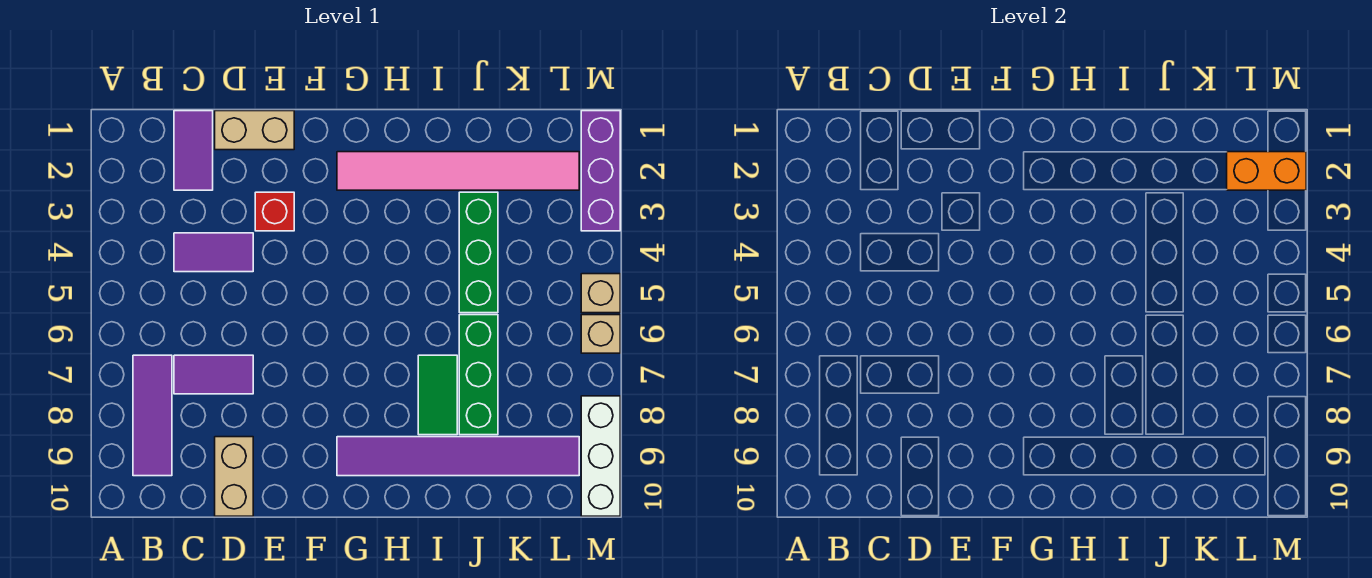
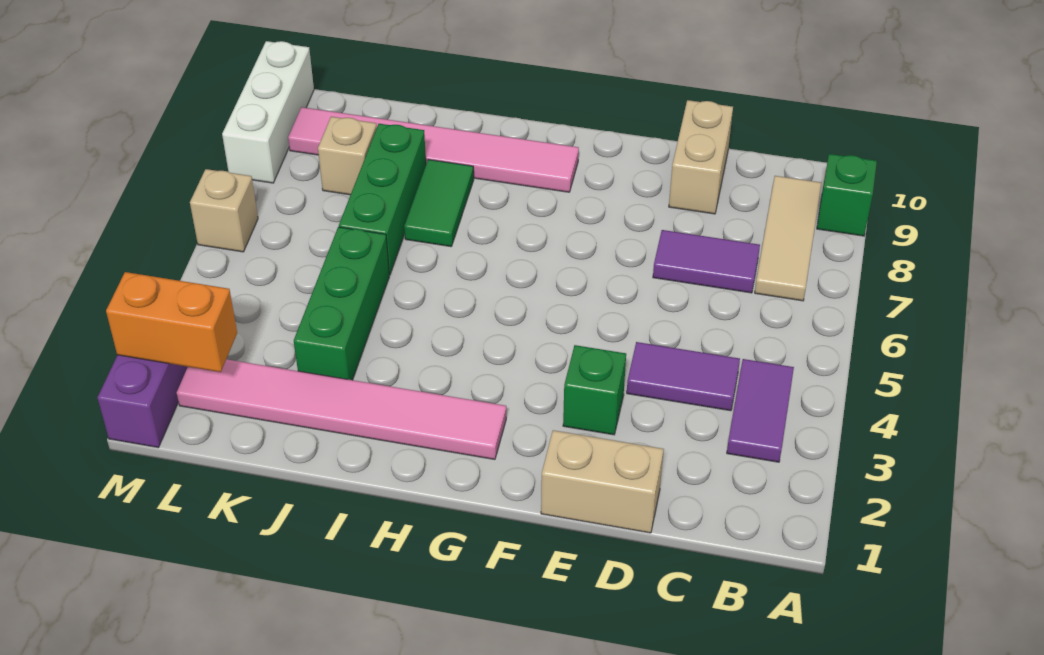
none -> green 1x1 brick [817,154,877,236]
purple 1x3 tile [133,355,172,476] -> tan 1x3 tile [755,176,821,301]
purple 1x2 tile [174,111,213,190] -> purple 1x2 tile moved to [727,359,794,462]
red 1x1 brick [255,192,294,231] -> green 1x1 brick [563,345,626,435]
purple 1x6 tile [337,437,579,476] -> pink 1x6 tile [288,107,579,192]
tan 1x1 brick [581,274,620,313] -> tan 1x1 brick moved to [318,117,377,195]

